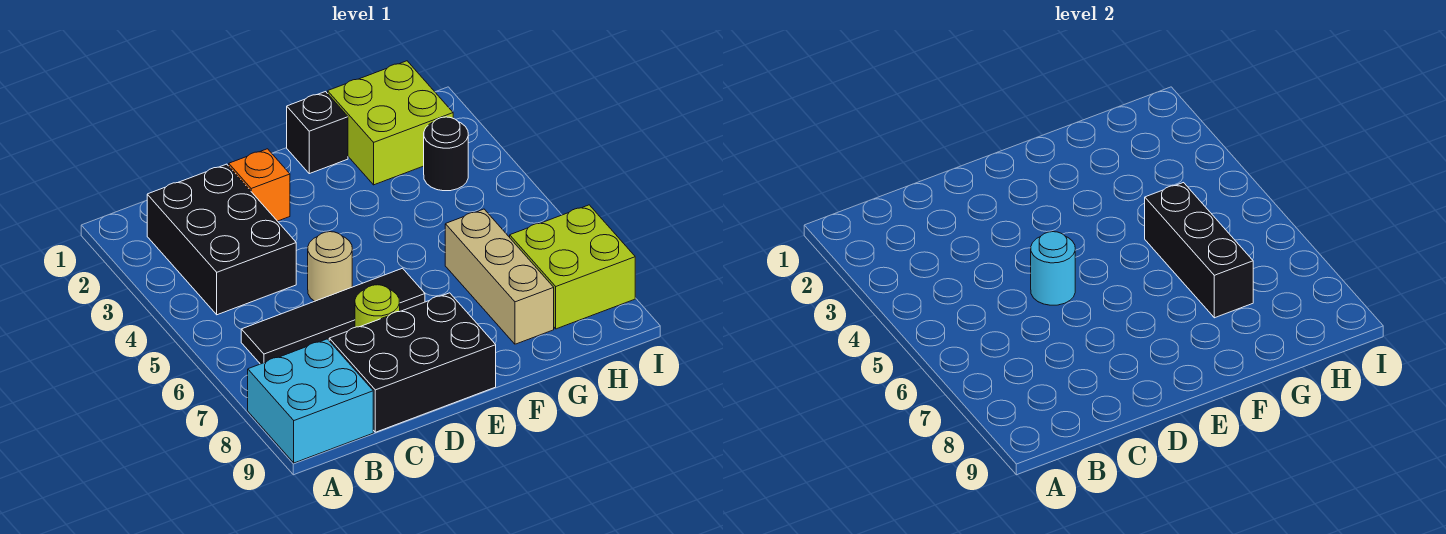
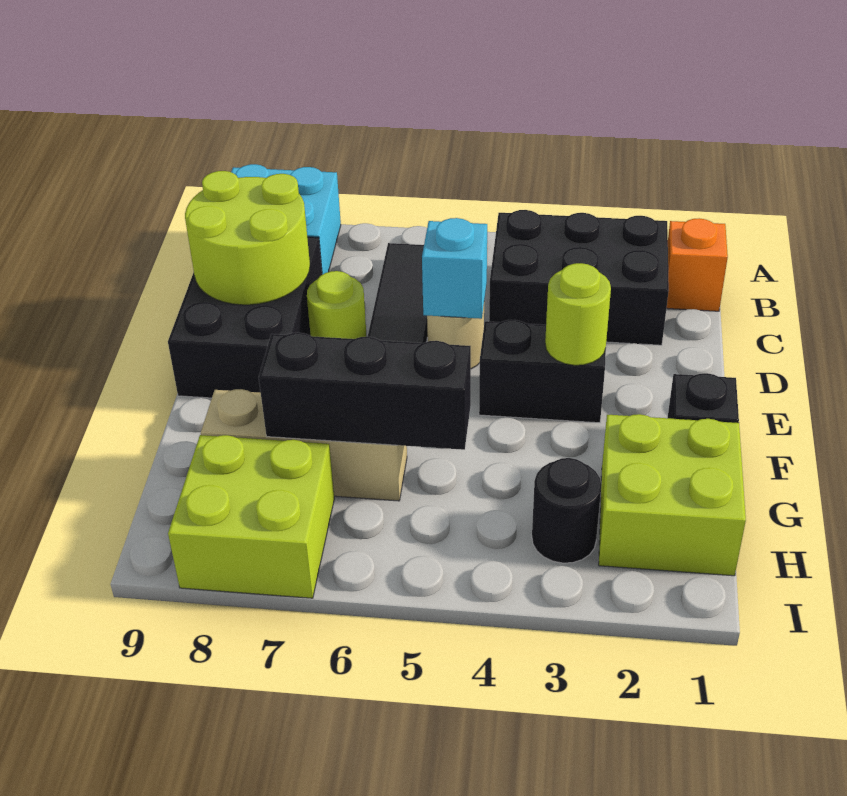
none -> lime 2x2 round brick [185,171,310,305]
orange 1x1 brick [229,149,290,221] -> orange 1x1 brick moved to [667,218,728,311]
cyan 1x1 round brick [1031,232,1075,305] -> cyan 1x1 brick [422,218,487,319]
none -> black 1x2 brick [479,320,606,423]
none -> lime 1x1 round brick [545,263,611,365]

